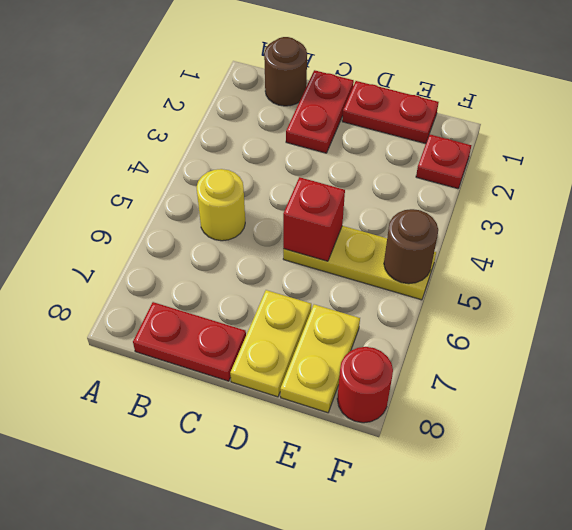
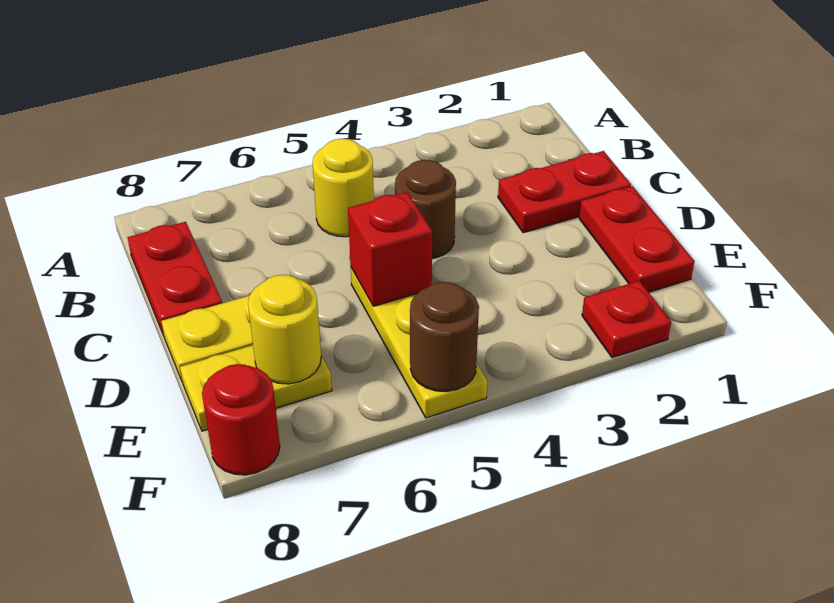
brown 1x1 round brick [264,37,307,106] -> brown 1x1 round brick moved to [395,160,456,258]
none -> yellow 1x1 round brick [248,275,321,384]

